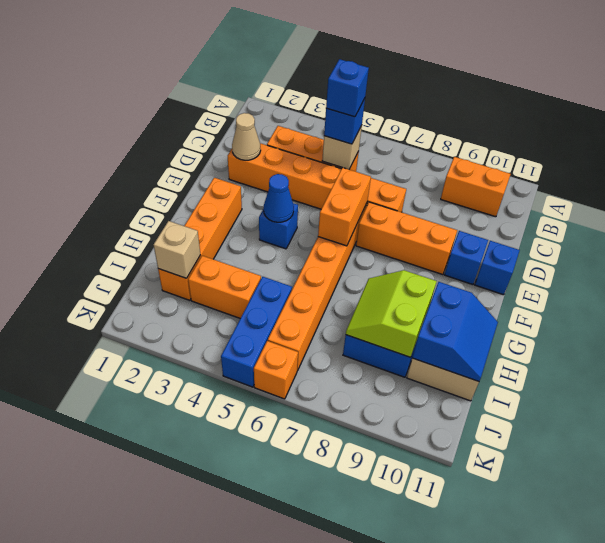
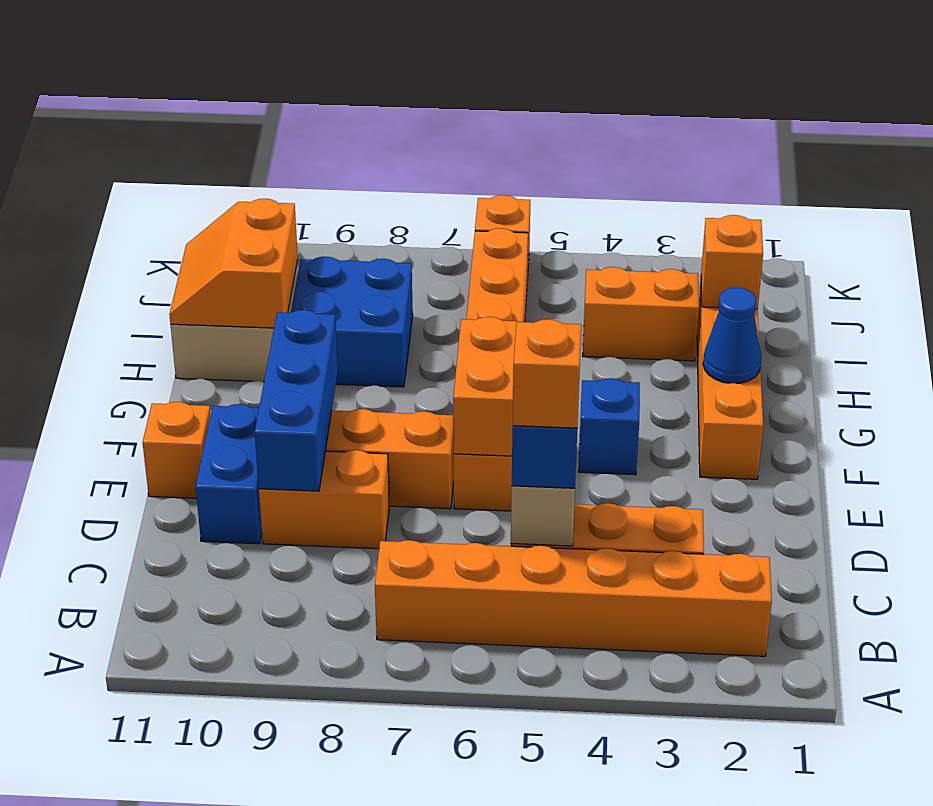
orange 1x2 brick [441,157,511,217] -> orange 1x2 brick moved to [259,450,389,549]
blue 1x1 brick [326,59,369,117] -> orange 1x1 brick [513,319,581,428]
orange 1x6 brick [228,143,406,212] -> orange 1x6 brick moved to [375,540,772,656]
tan 1x1 cone [232,113,261,160] -> none
blue 1x1 brick [445,231,488,284] -> blue 1x2 brick [196,404,262,544]
blue 1x1 brick [475,241,520,295] -> orange 1x1 brick [143,402,211,498]
blue 1x1 cone [264,174,294,222] -> blue 1x1 cone moved to [703,288,761,383]
lime 2x2 slope [346,270,437,357] -> none
blue 2x2 slope [412,282,498,381] -> orange 2x2 slope [169,199,298,328]
tan 1x1 brick [154,221,200,278] -> orange 1x1 brick [701,215,763,309]
blue 1x3 brick [221,277,292,387] -> blue 1x3 brick moved to [255,310,338,491]

